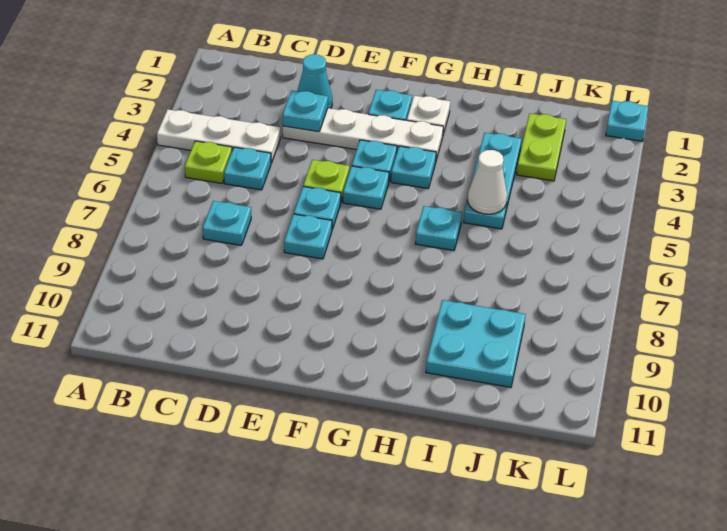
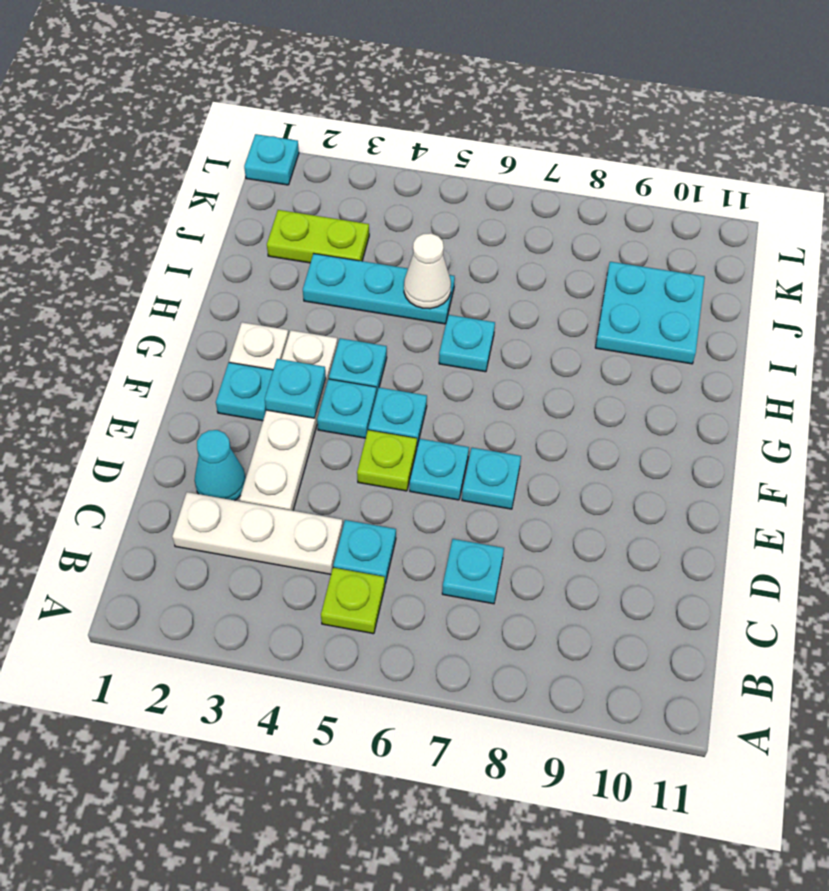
white 1x3 plate [157,109,280,163] -> white 1x3 plate turned to [172,492,343,574]
cyan 1x1 plate [283,91,328,132] -> cyan 1x1 plate moved to [265,359,326,418]

